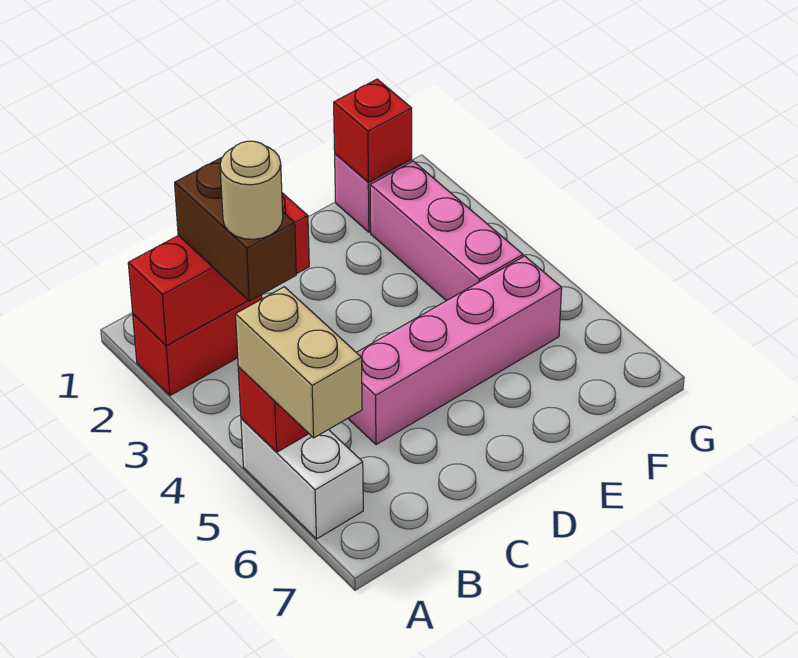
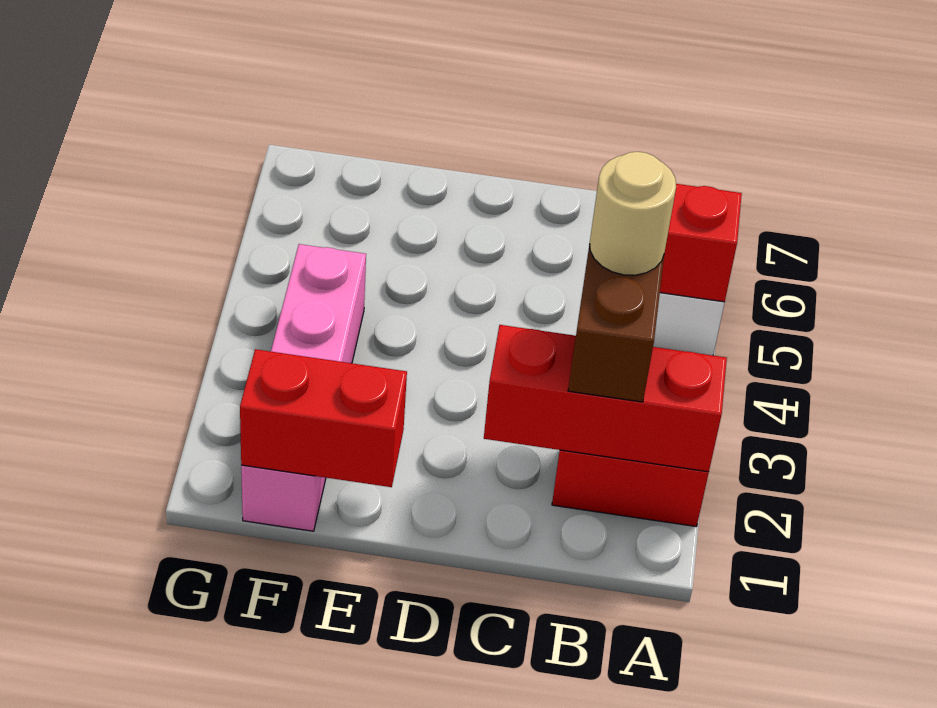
tan 1x2 brick [236,287,362,438] -> none
pink 1x4 brick [348,256,562,445] -> none
red 1x1 brick [334,79,412,182] -> red 1x2 brick [240,349,407,487]

